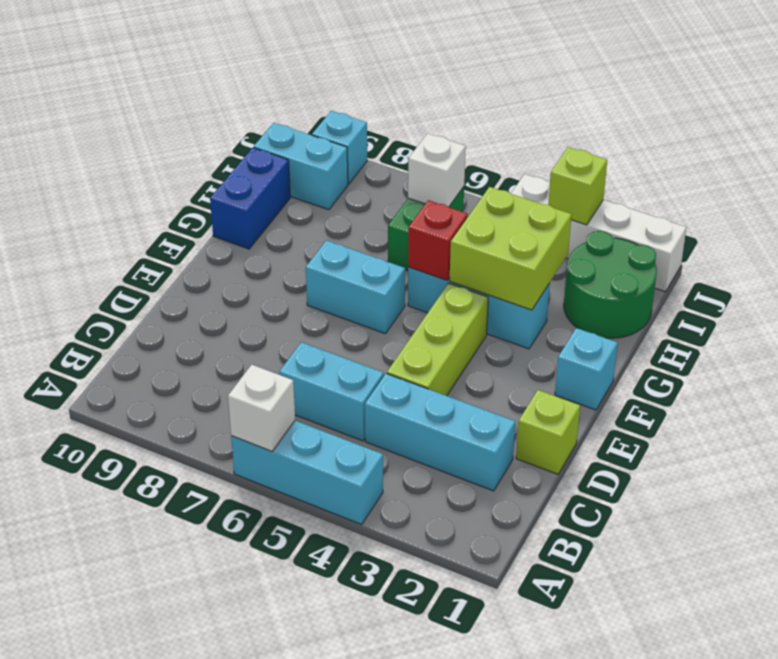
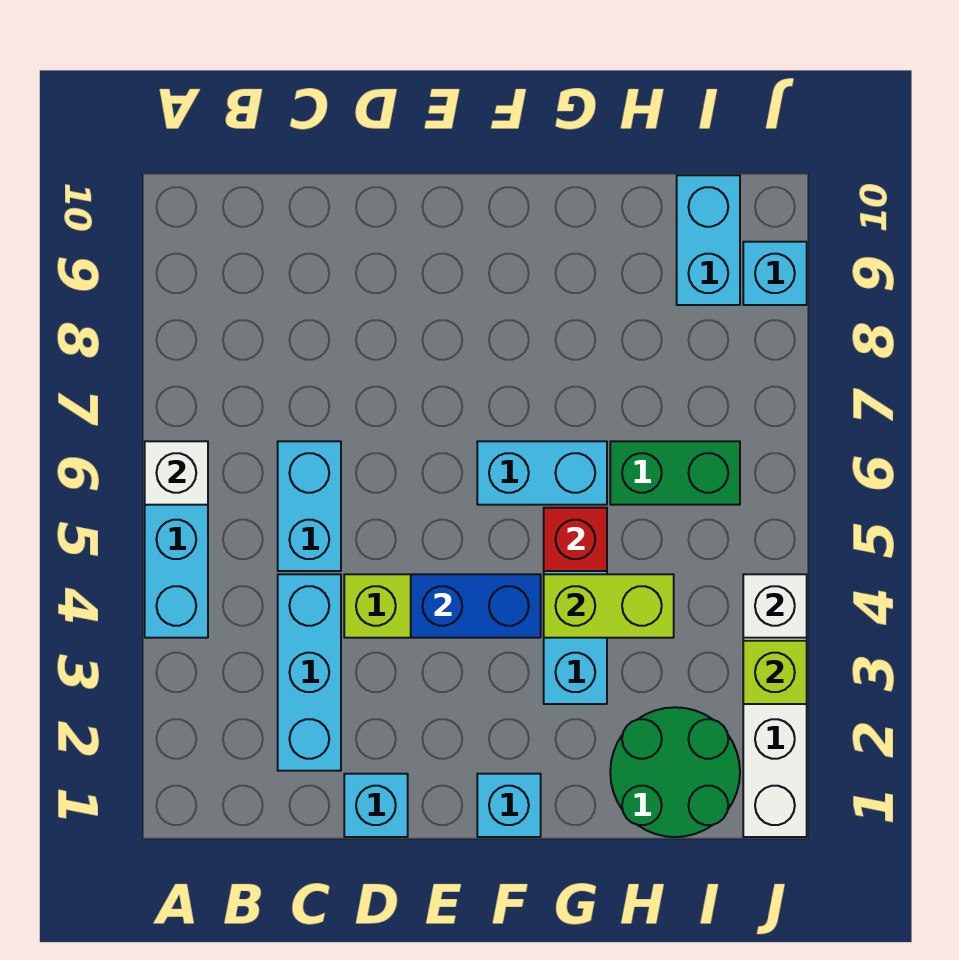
lime 1x1 brick [516,390,580,474] -> cyan 1x1 brick [344,774,408,837]
cyan 1x2 brick [306,240,405,334] -> cyan 1x2 brick turned to [477,441,607,505]
lime 2x2 brick [450,187,572,310] -> lime 1x2 brick [544,574,674,638]
blue 1x2 brick [210,148,290,249] -> blue 1x2 brick moved to [411,574,541,638]
white 1x1 brick [408,134,466,207] -> white 1x1 brick moved to [743,574,807,638]

